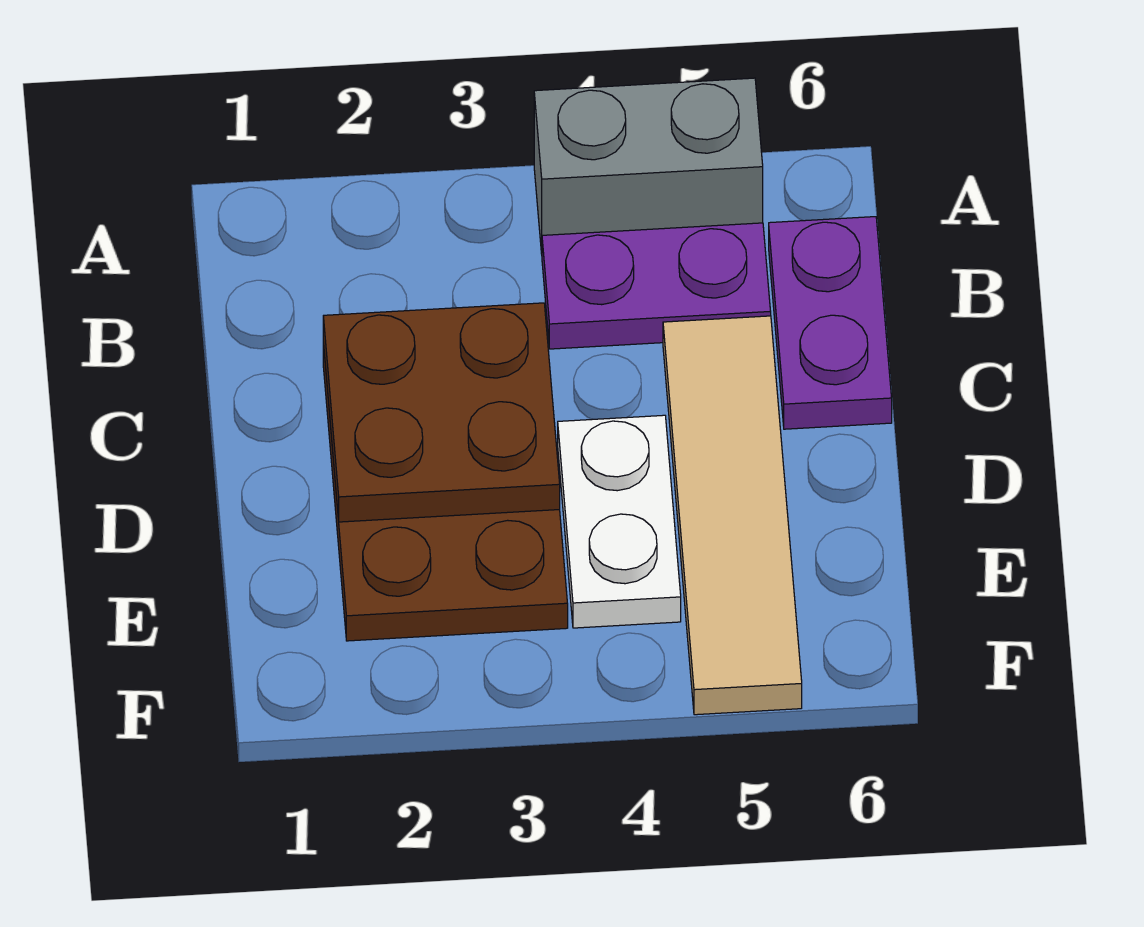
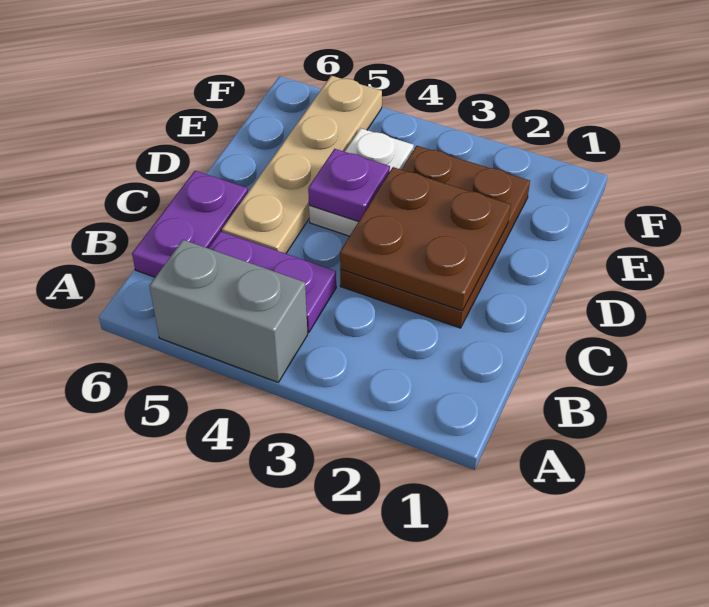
tan 1x4 tile [663,316,802,715] -> tan 1x4 plate [222,76,382,254]
none -> purple 1x1 plate [308,149,390,222]

